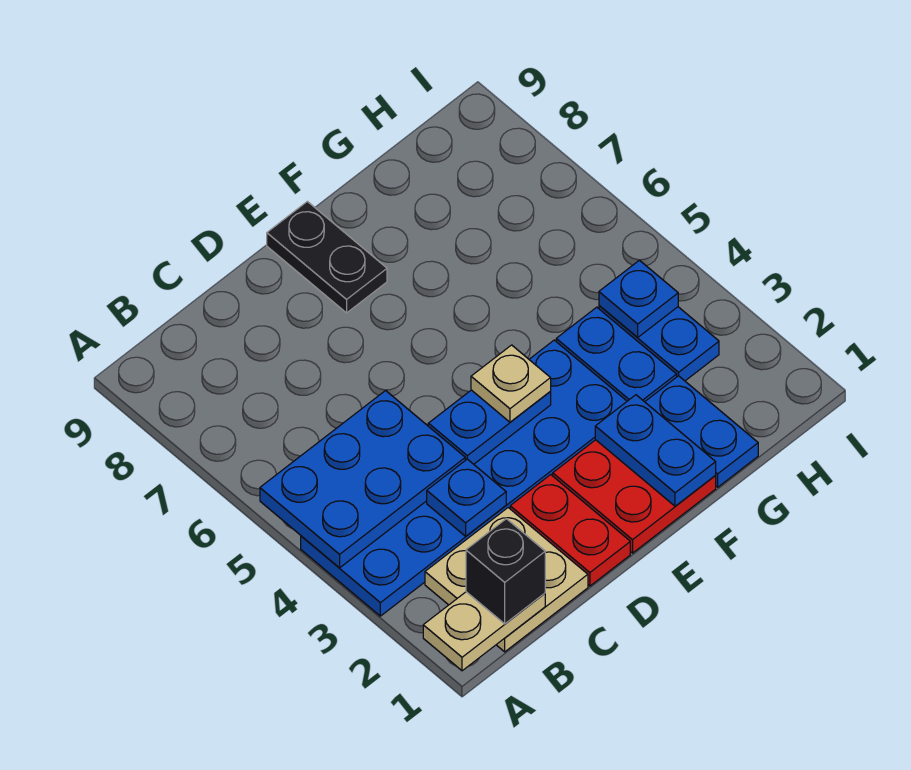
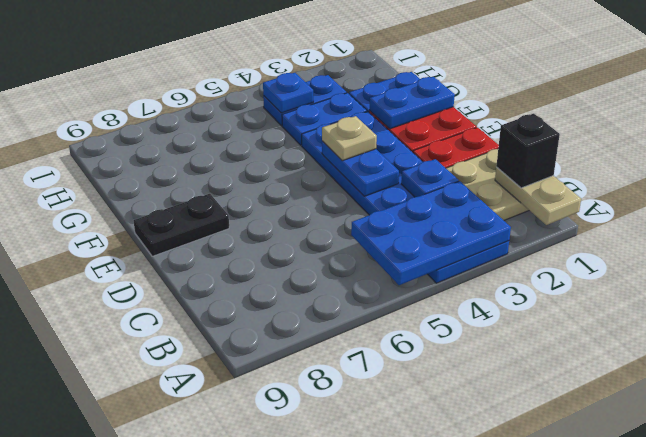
blue 2x3 plate [260,391,465,568] -> blue 2x3 plate turned to [351,181,511,285]

